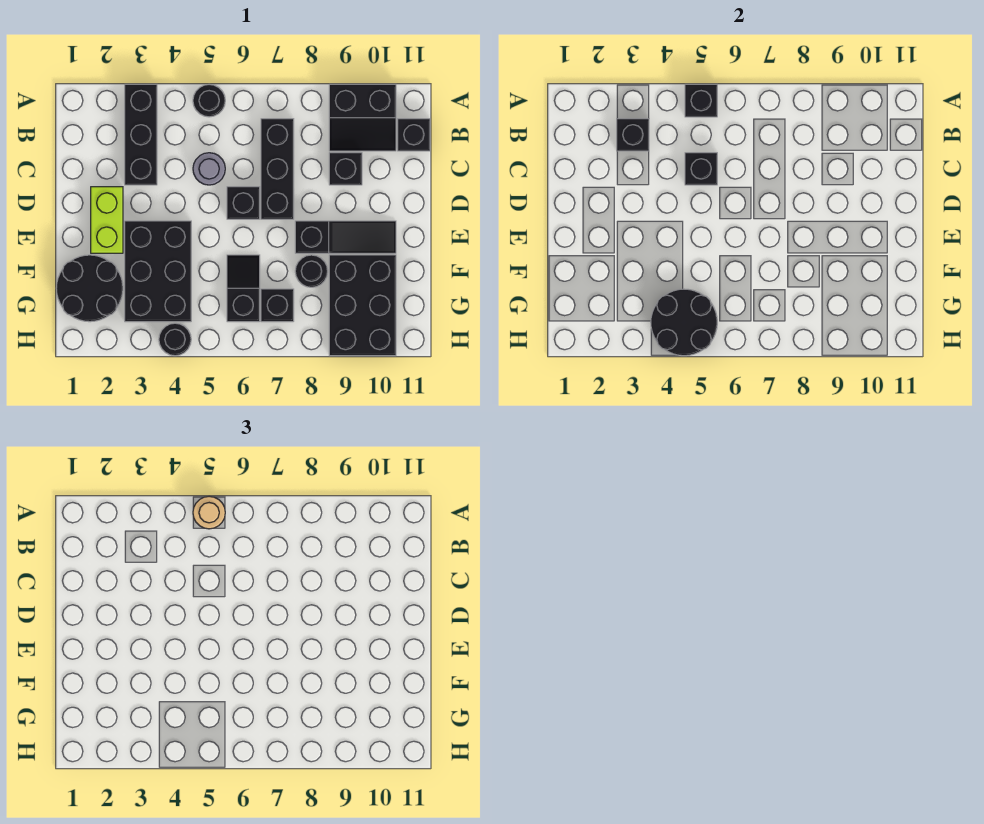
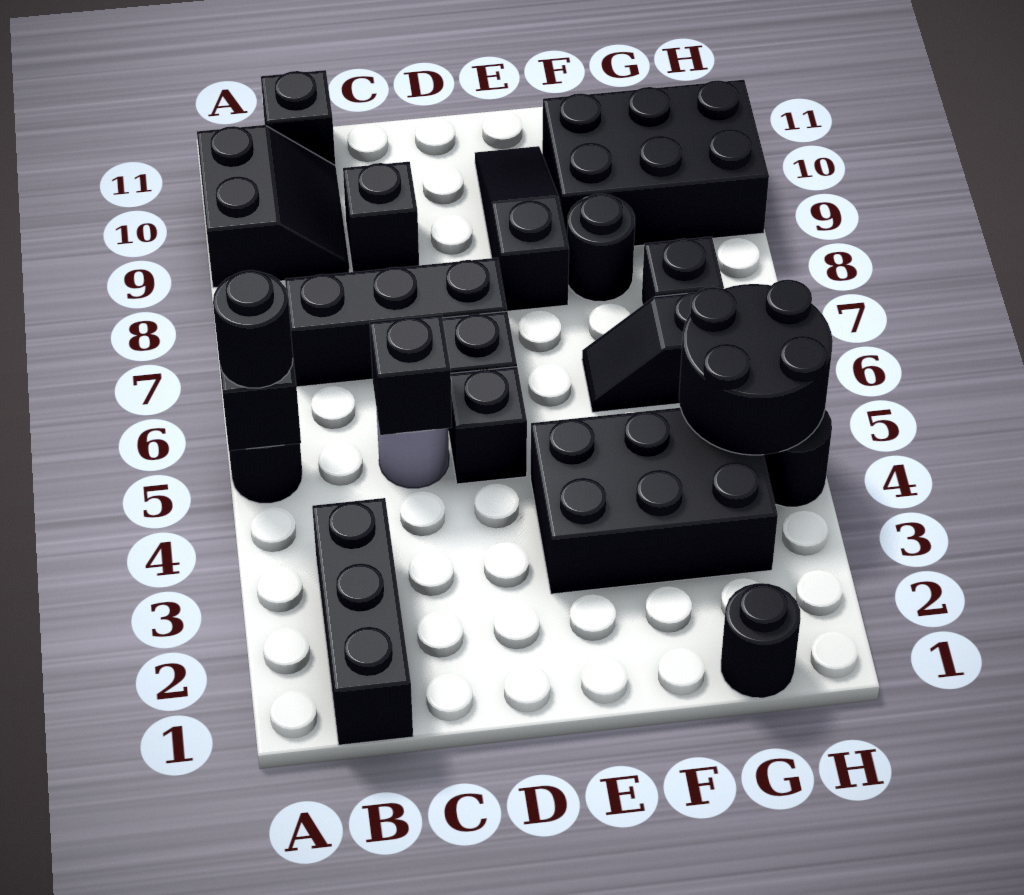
black 1x3 brick [125,84,157,185] -> black 1x3 brick turned to [312,498,413,745]
tan 1x1 round brick [193,496,225,529] -> black 1x1 round brick [213,270,293,388]
black 1x1 brick [617,119,649,151] -> black 1x1 brick moved to [448,367,527,484]
lime 1x2 brick [91,187,123,253] -> none
black 2x2 round brick [56,255,123,322] -> black 1x1 round brick [721,583,801,698]

